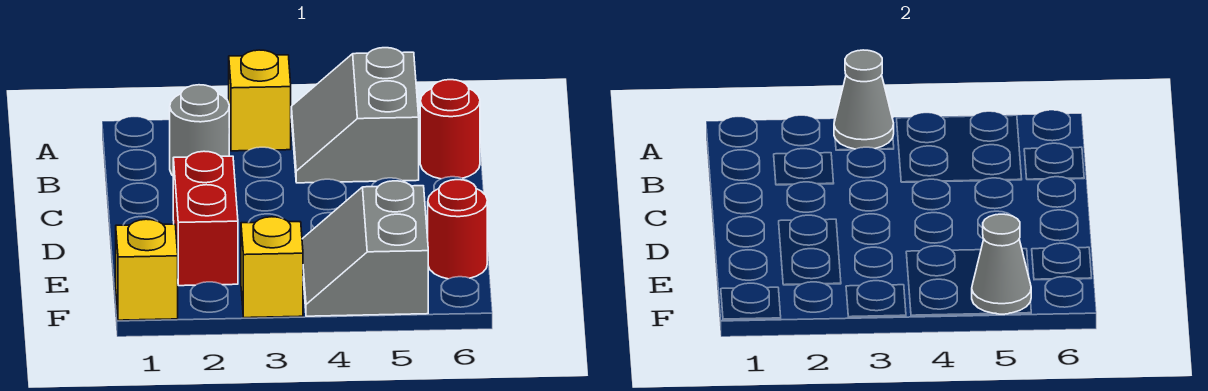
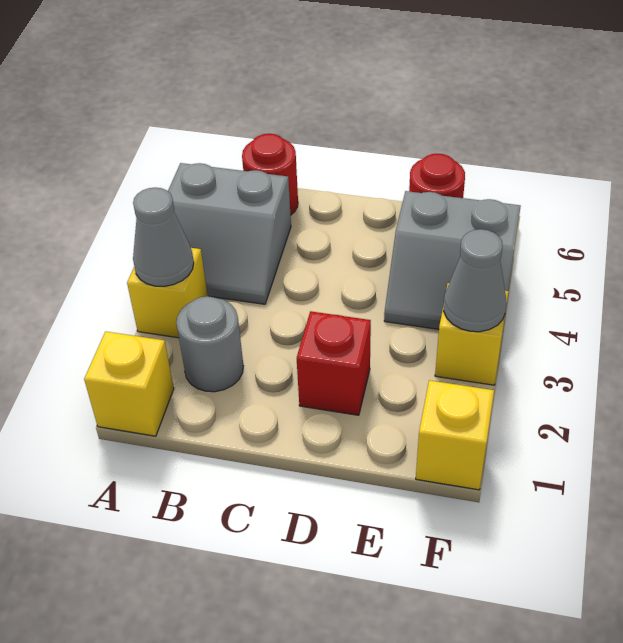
none -> yellow 1x1 brick [84,331,174,436]
red 1x2 brick [173,151,238,286] -> red 1x1 brick [297,311,371,415]
grey 1x1 cone [972,214,1031,314] -> grey 1x1 cone moved to [444,229,507,332]

